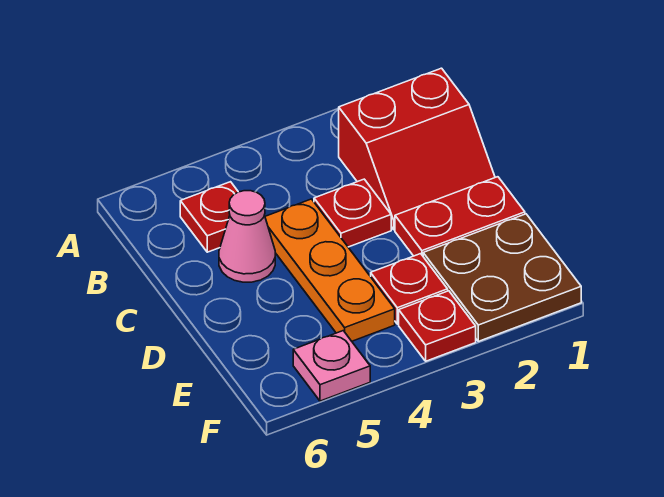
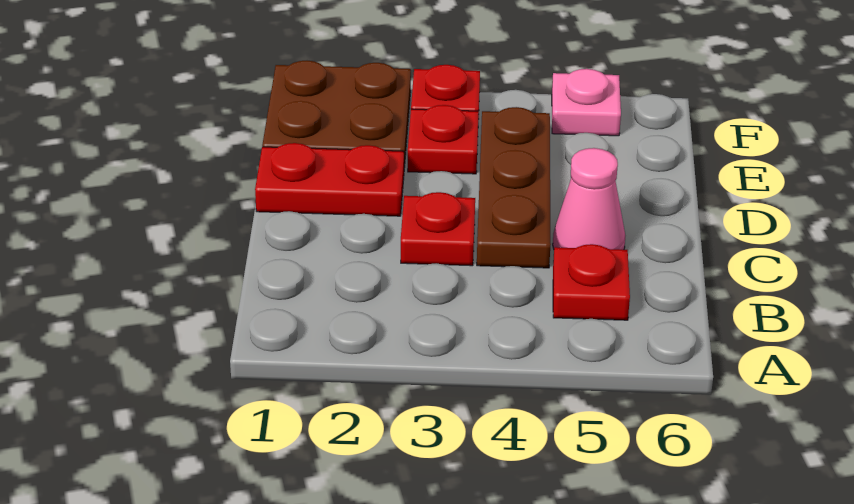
red 2x2 slope [339,68,495,230] -> none
orange 1x3 plate [265,199,395,341] -> brown 1x3 plate [477,107,551,268]

